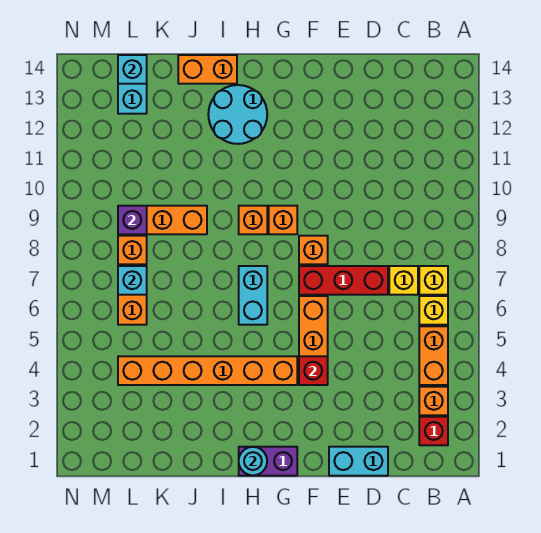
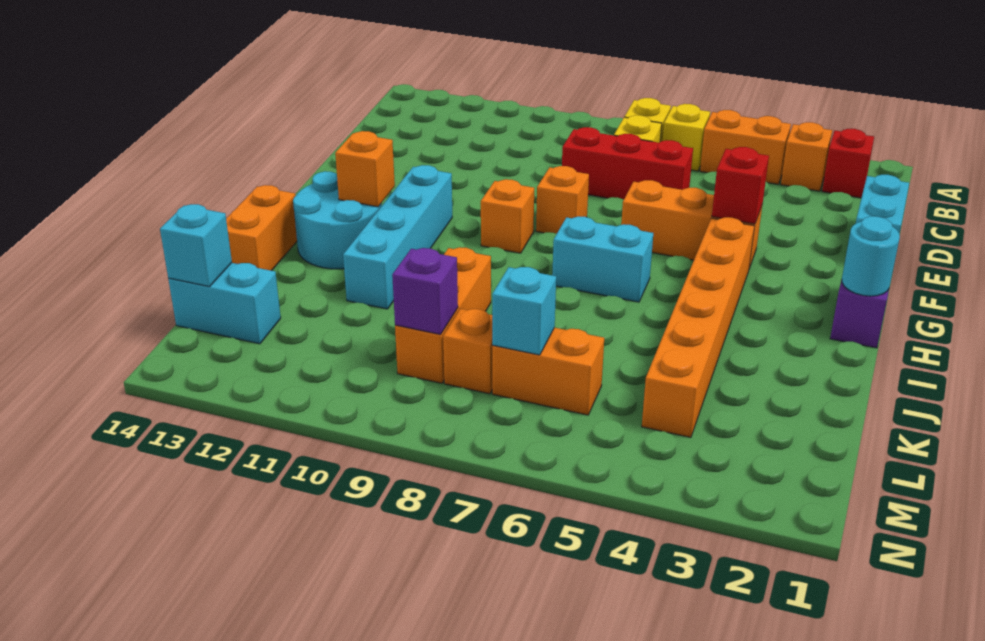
red 1x3 brick [299,266,388,295] -> red 1x3 brick turned to [562,127,693,199]
none -> cyan 1x4 brick [343,165,452,309]
orange 1x1 brick [239,206,267,234] -> orange 1x1 brick moved to [335,131,395,207]

